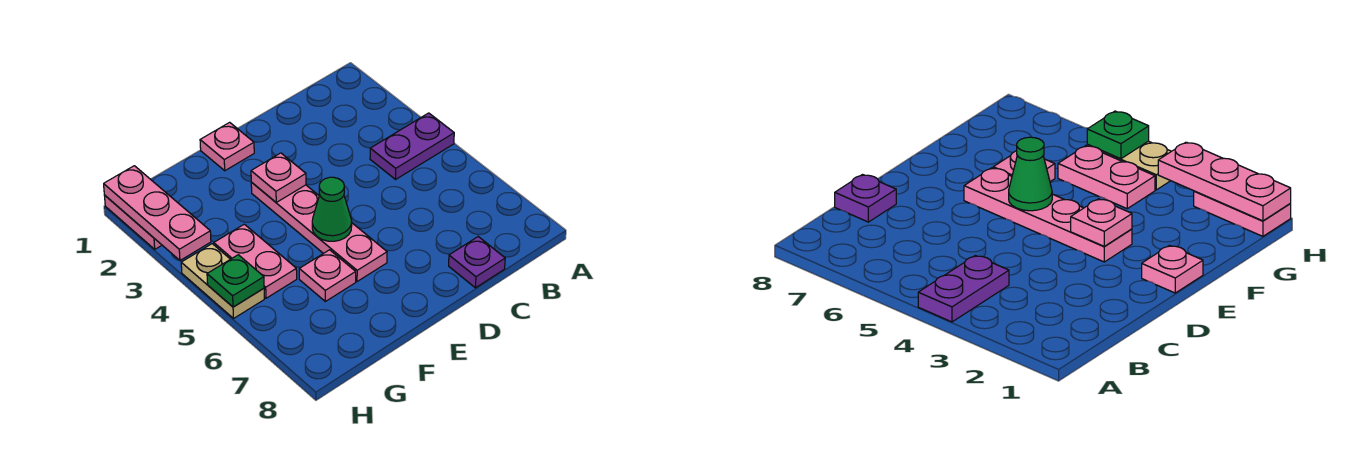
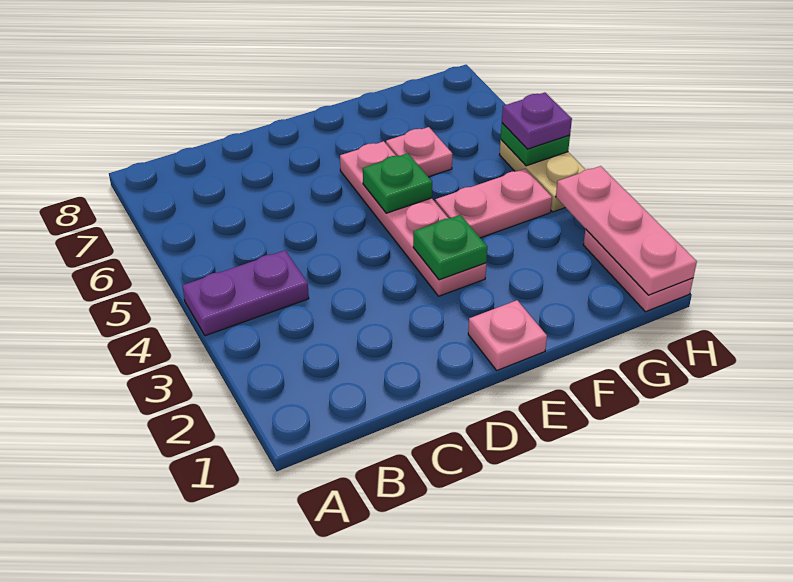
purple 1x1 plate [449,237,505,288] -> purple 1x1 plate moved to [502,93,572,149]
pink 1x1 plate [251,153,306,202] -> green 1x1 plate [413,215,487,280]
green 1x1 cone [312,177,352,241] -> green 1x1 plate [363,153,432,213]
pink 1x2 plate [214,224,297,298] -> pink 1x2 plate turned to [435,169,552,238]

